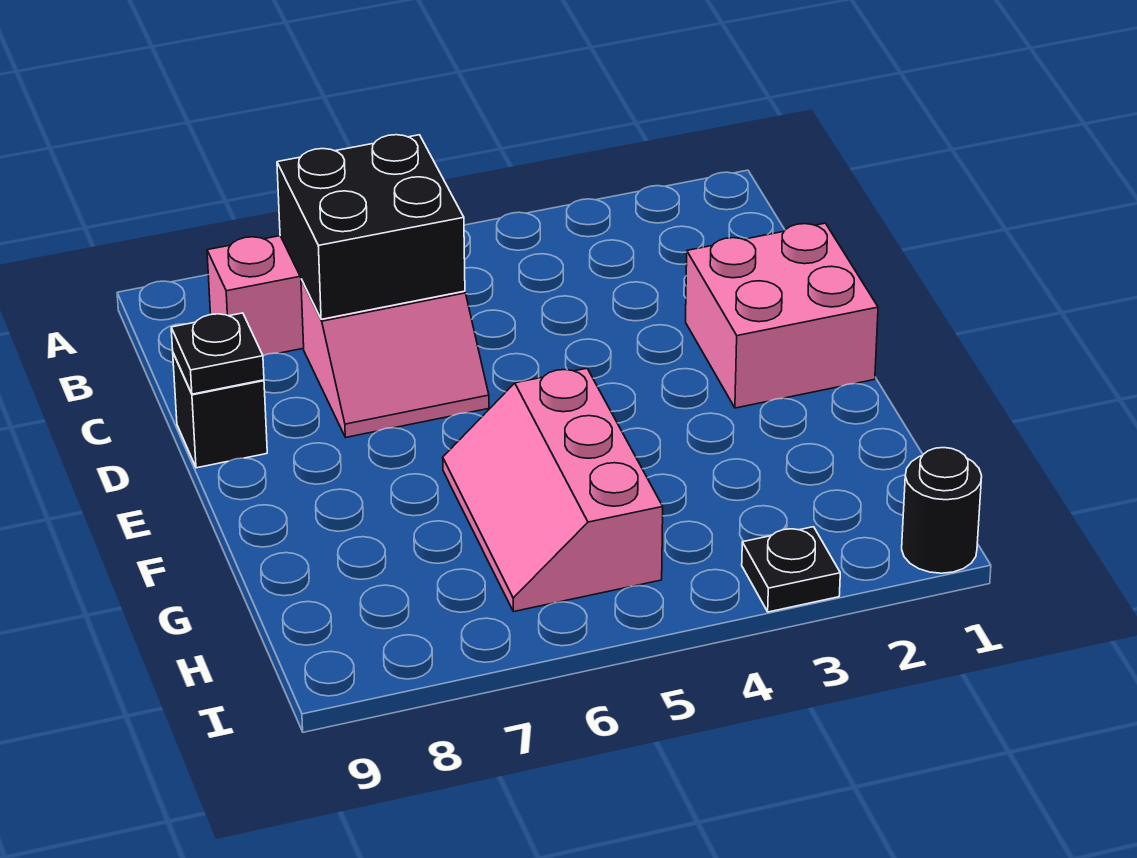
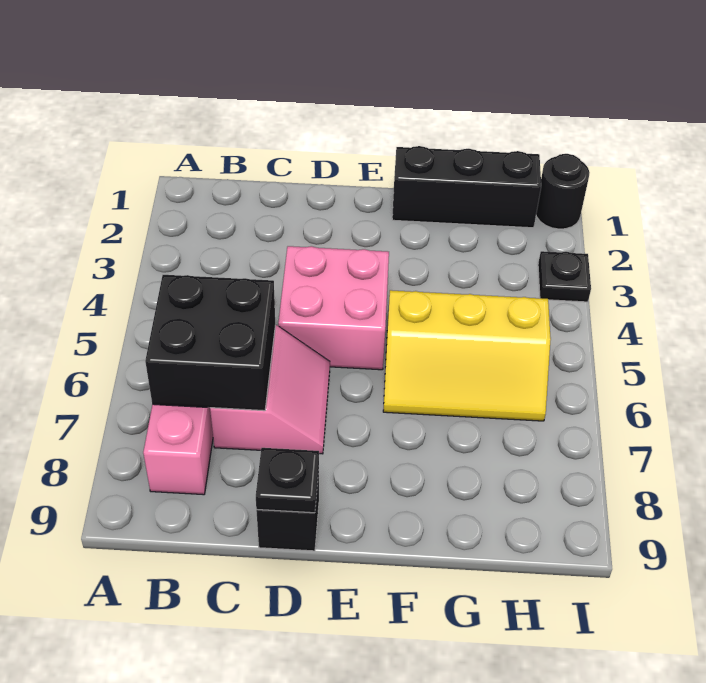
pink 2x2 brick [686,223,878,408] -> pink 2x2 brick moved to [278,246,389,370]
none -> black 1x3 brick [392,146,541,228]
pink 2x3 slope [443,368,663,612] -> yellow 2x3 slope [383,290,551,421]

